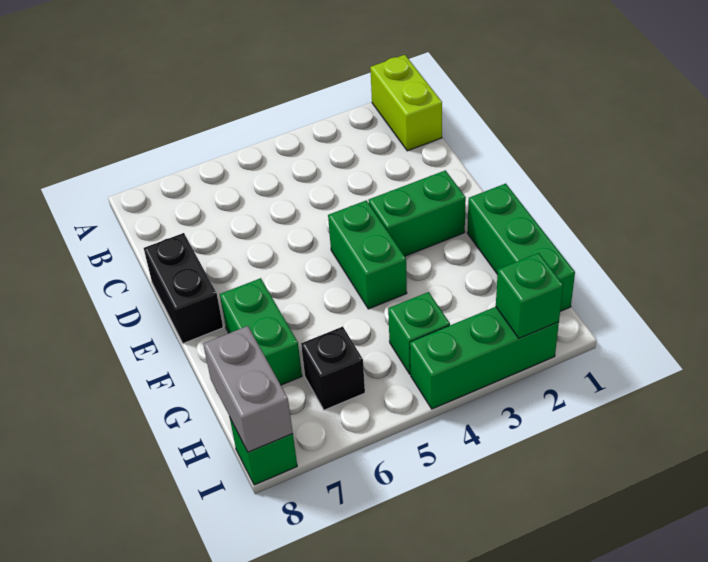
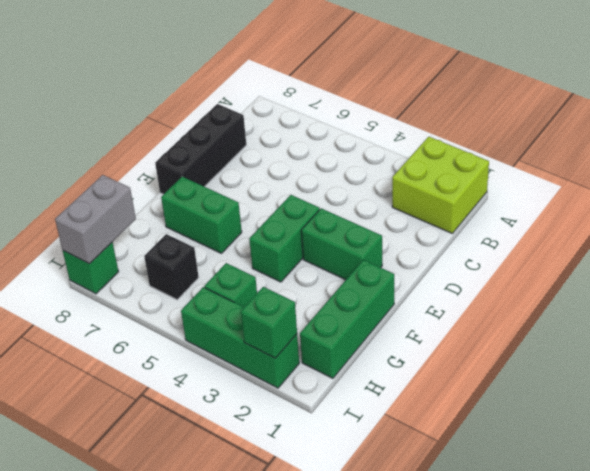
lime 1x2 brick [370,55,442,151] -> lime 2x2 brick [392,137,489,233]
black 1x2 brick [144,233,223,343] -> black 1x3 brick [155,104,246,194]
green 1x2 brick [220,278,302,385] -> green 1x2 brick turned to [161,177,242,253]

